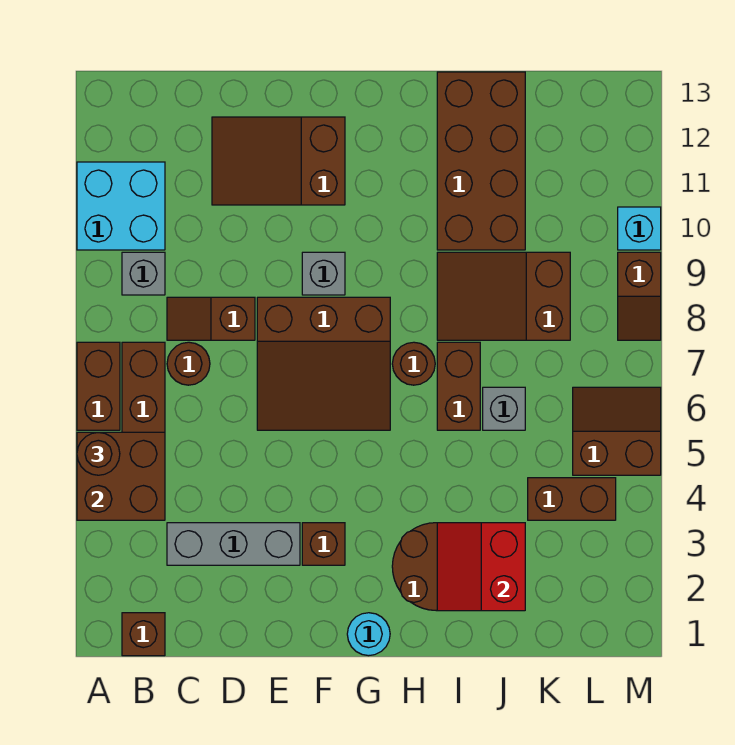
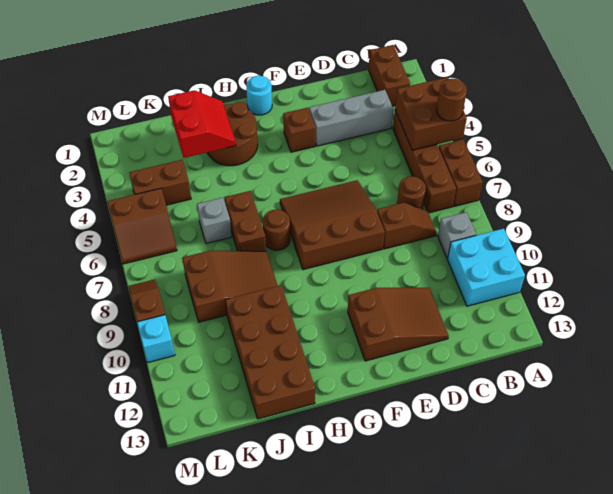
brown 1x1 brick [122,613,165,656] -> brown 1x2 brick [369,45,410,106]
grey 1x1 brick [302,252,345,295] -> none

